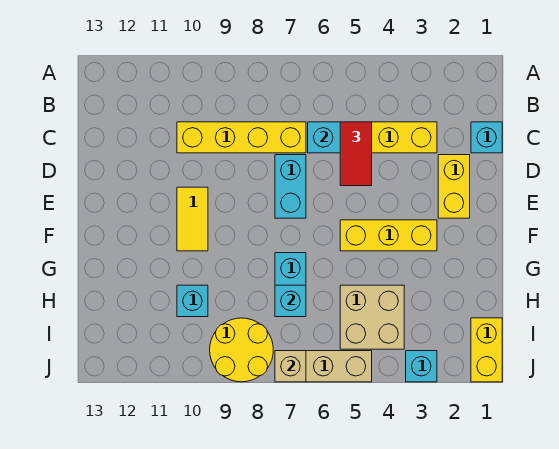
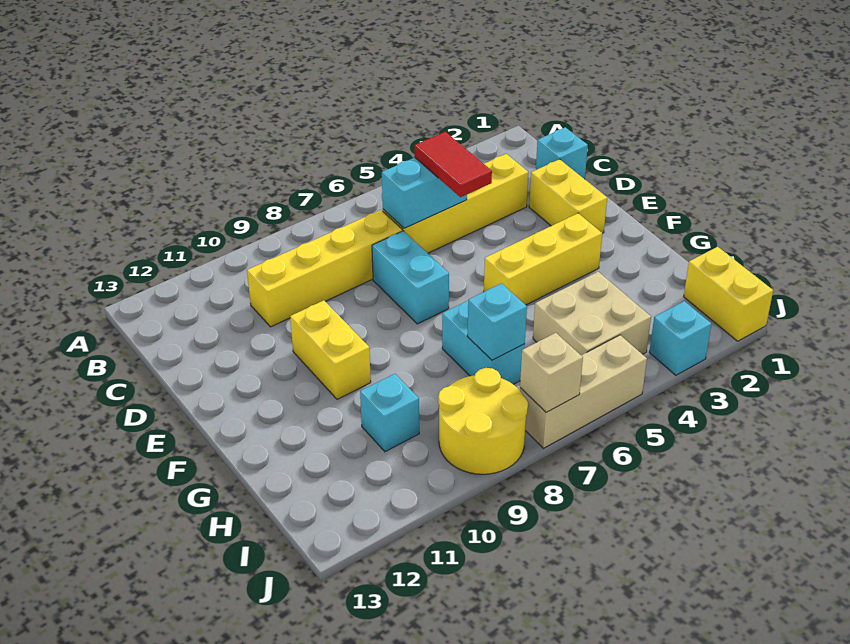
yellow 1x2 tile [177,187,208,251] -> yellow 1x2 brick [290,300,371,399]

